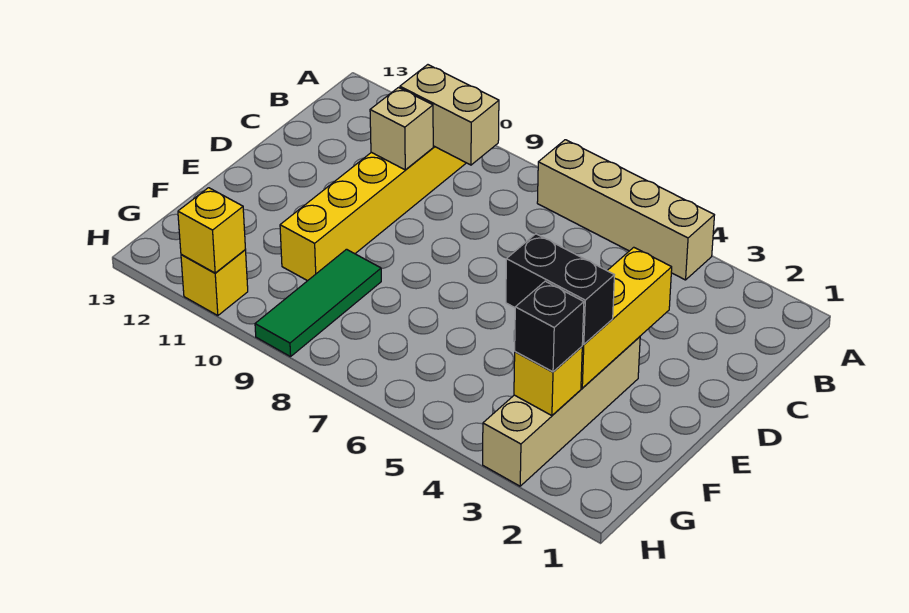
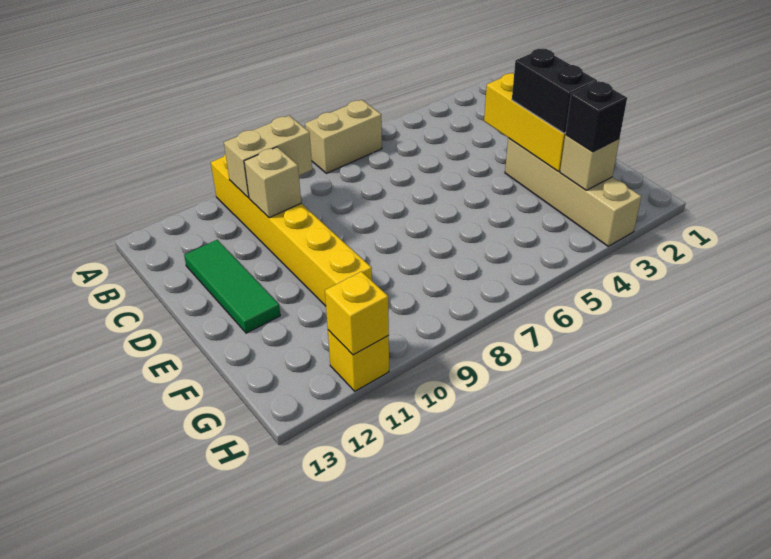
tan 1x4 brick [537,140,714,280] -> tan 1x2 brick [305,100,382,173]
black 1x2 brick [506,234,614,344] -> black 1x2 brick turned to [512,49,597,133]
green 1x3 tile [255,249,381,357] -> green 1x3 tile moved to [184,240,280,333]
yellow 1x1 brick [514,347,582,416] -> tan 1x1 brick [560,135,619,190]

